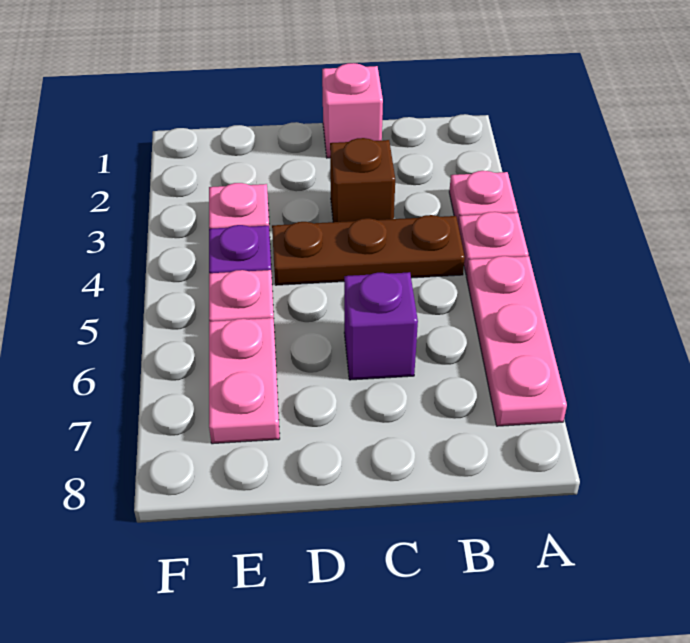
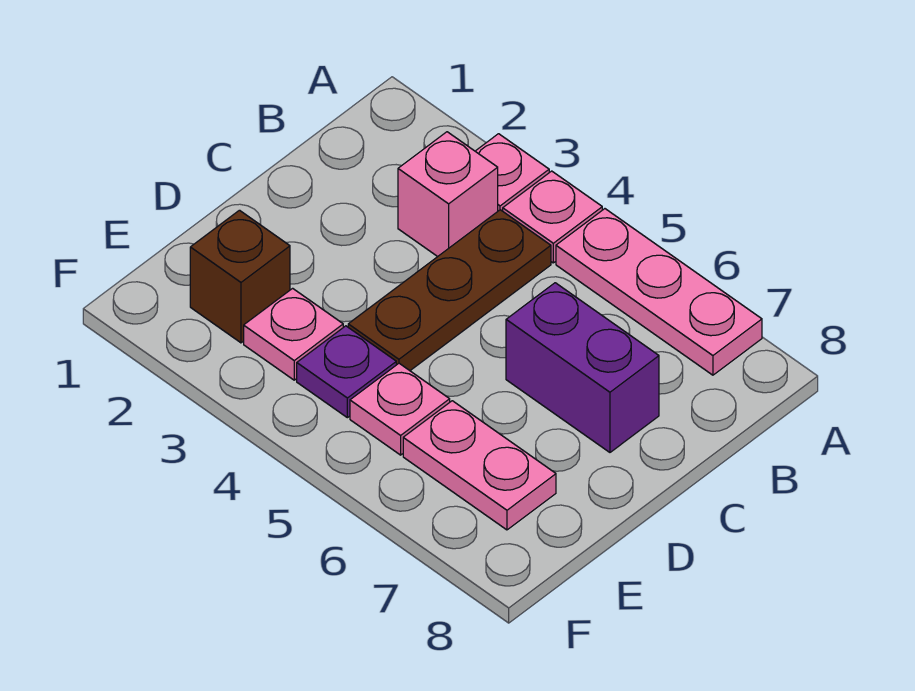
pink 1x1 brick [322,63,383,158] -> pink 1x1 brick moved to [398,132,498,257]
brown 1x1 brick [330,138,395,222] -> brown 1x1 brick moved to [190,210,290,343]
purple 1x1 brick [344,272,418,380] -> purple 1x2 brick [506,283,659,452]

